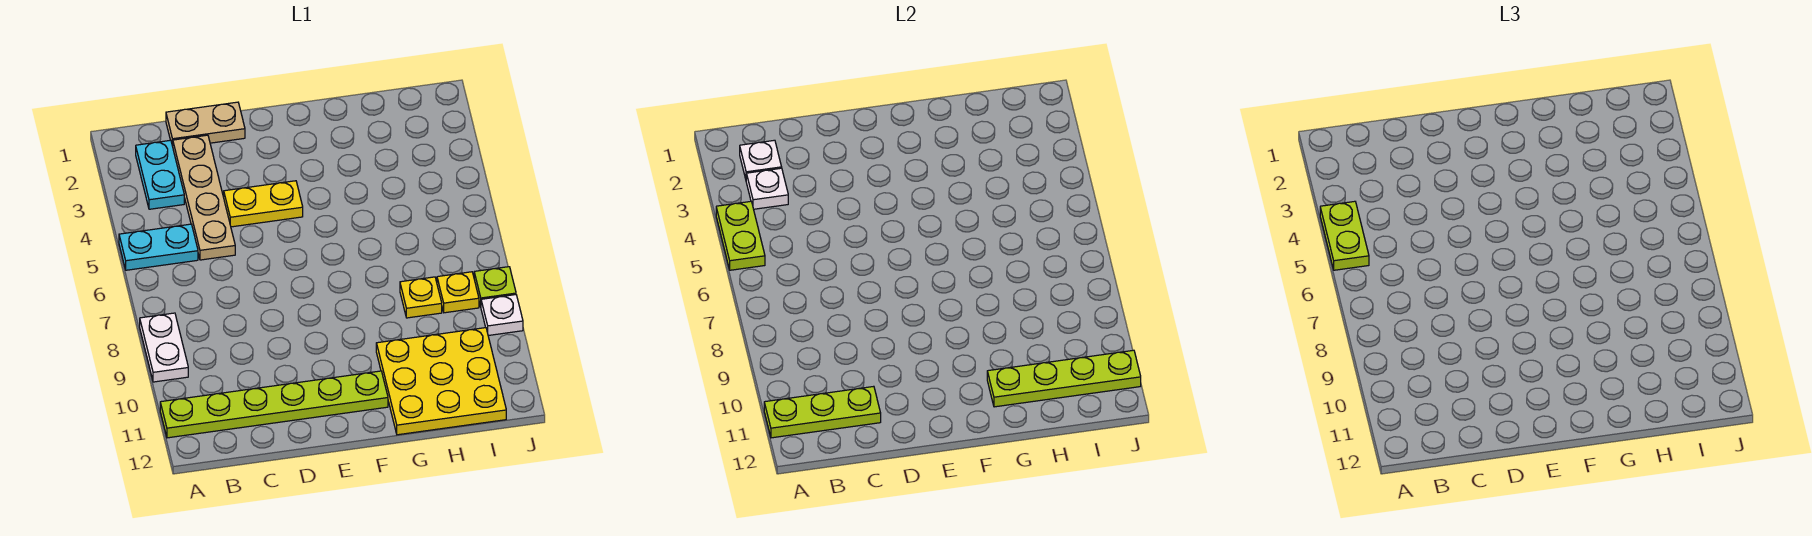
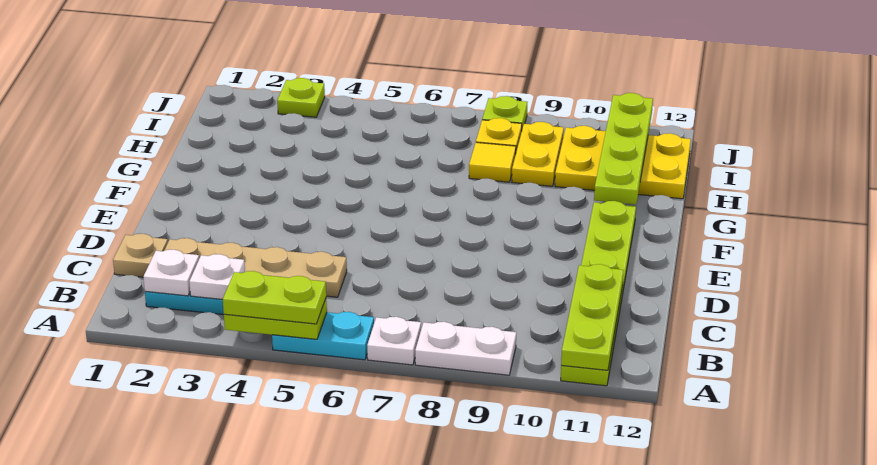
cyan 1x2 plate [119,224,198,270] -> cyan 1x2 plate turned to [272,312,374,360]
tan 1x2 plate [166,102,245,146] -> tan 1x1 plate [113,234,168,277]
yellow 1x2 plate [224,181,303,227] -> yellow 1x2 plate moved to [512,122,564,186]
yellow 3x3 plate [376,328,506,435] -> yellow 2x3 plate [555,126,691,199]
yellow 1x1 plate [400,277,442,318] -> yellow 1x1 tile [469,142,516,182]
none -> lime 1x1 plate [277,78,325,117]
white 1x1 plate [481,295,523,336] -> white 1x1 plate moved to [367,317,421,365]

